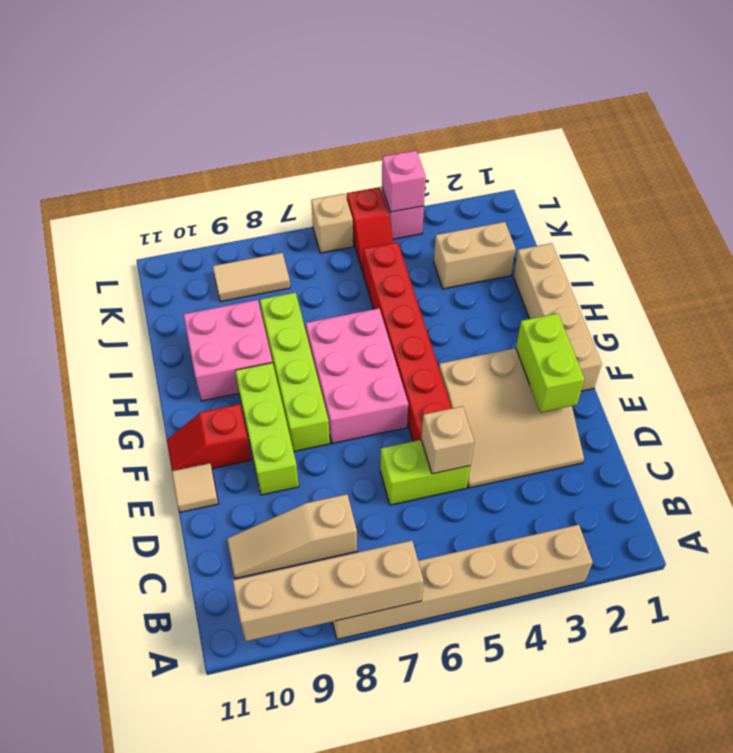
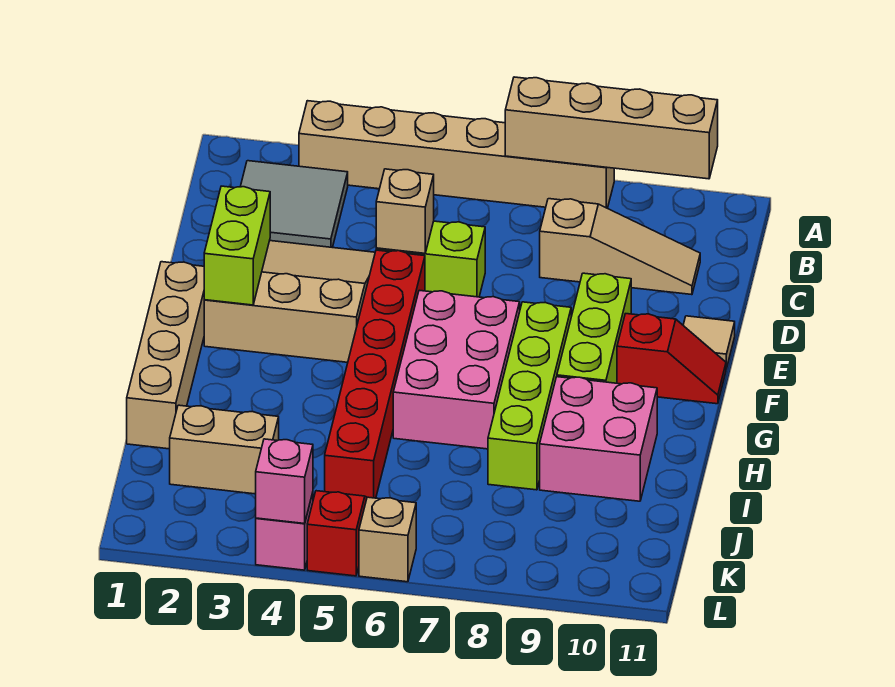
none -> grey 2x2 tile [240,161,348,248]
tan 1x2 tile [213,253,290,302] -> none

